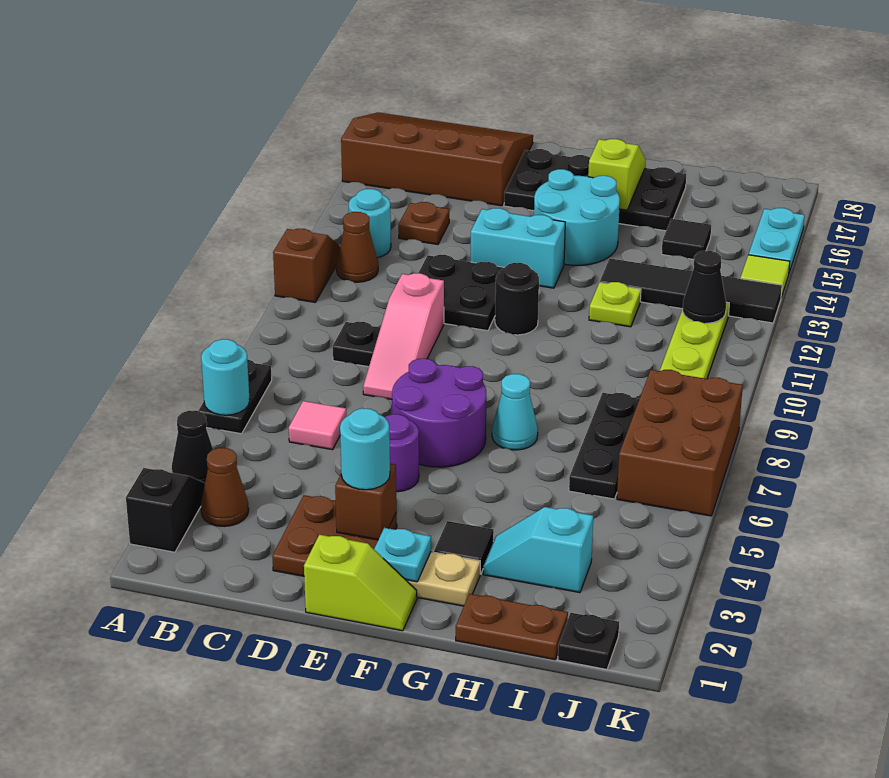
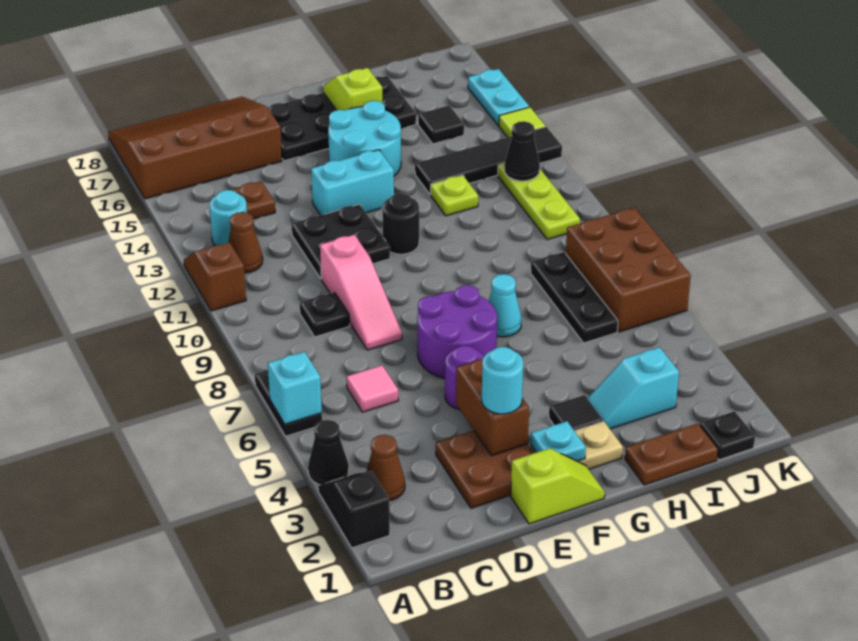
cyan 1x1 round brick [201,339,250,415] -> cyan 1x1 brick [268,352,322,424]
brown 1x1 brick [335,464,397,540] -> brown 1x2 brick [456,359,529,456]

